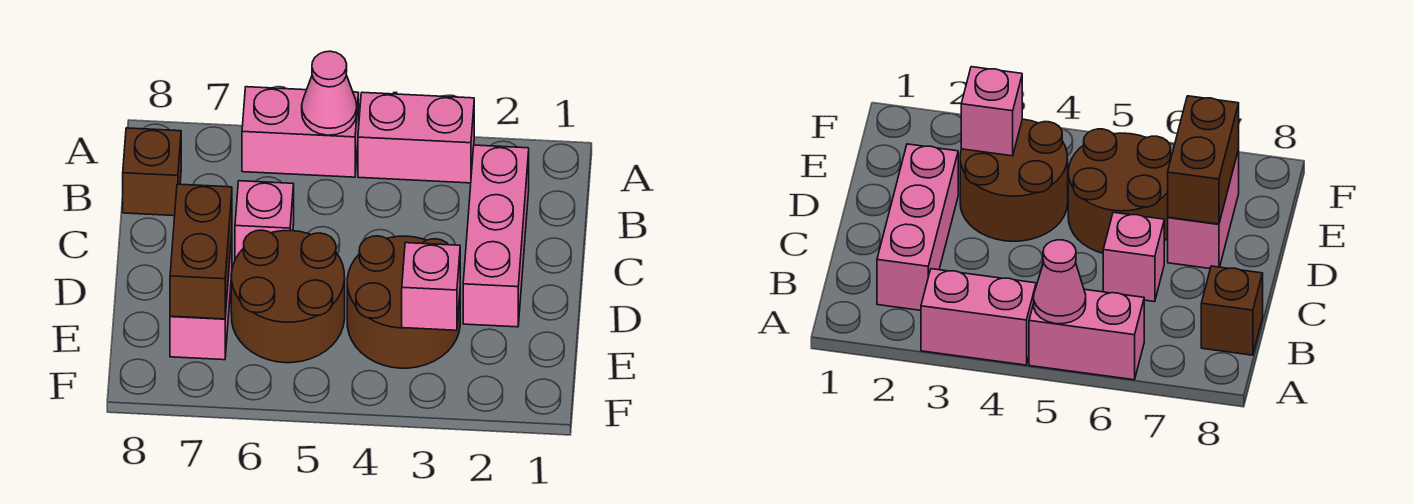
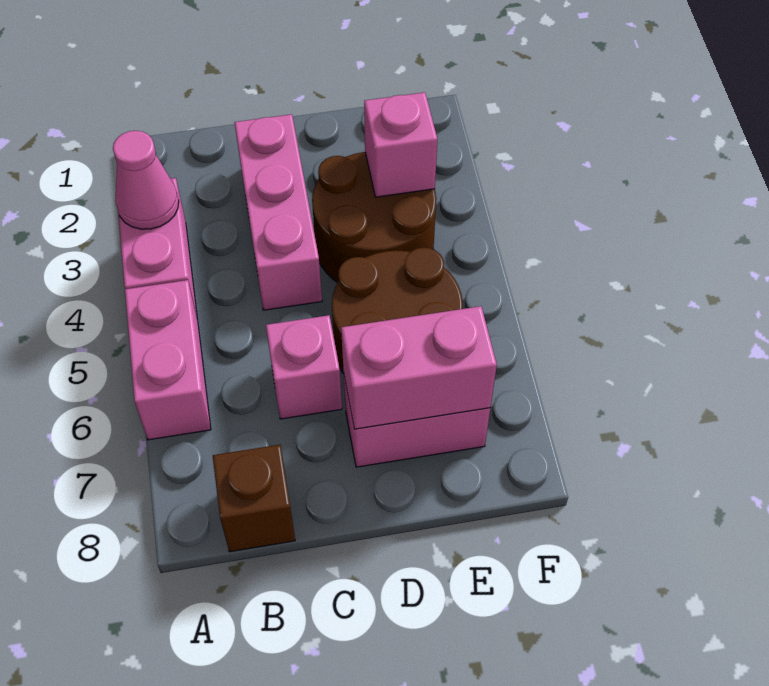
pink 1x1 cone [302,51,357,135] -> pink 1x1 cone moved to [113,131,179,229]
pink 1x3 brick [463,145,529,327] -> pink 1x3 brick turned to [234,114,322,310]
brown 1x2 brick [170,184,232,319] -> pink 1x2 brick [341,306,497,429]

